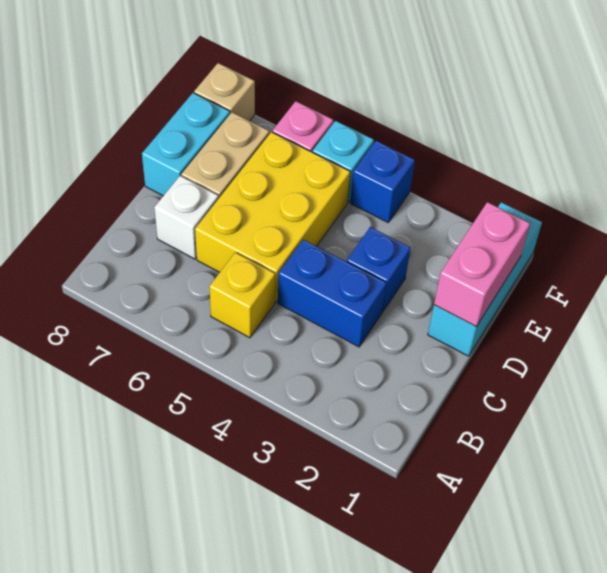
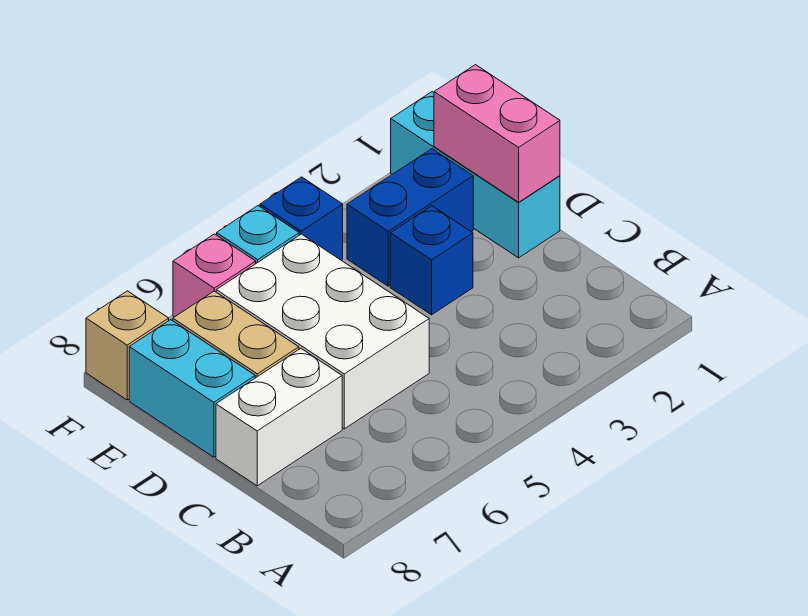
yellow 1x1 brick [209,252,275,338] -> none
blue 1x2 brick [278,240,387,347] -> blue 1x2 brick moved to [347,149,473,286]
yellow 2x3 brick [195,132,350,302] -> white 2x3 brick [216,234,429,429]
white 1x1 brick [154,176,219,259] -> white 1x2 brick [216,349,342,486]

